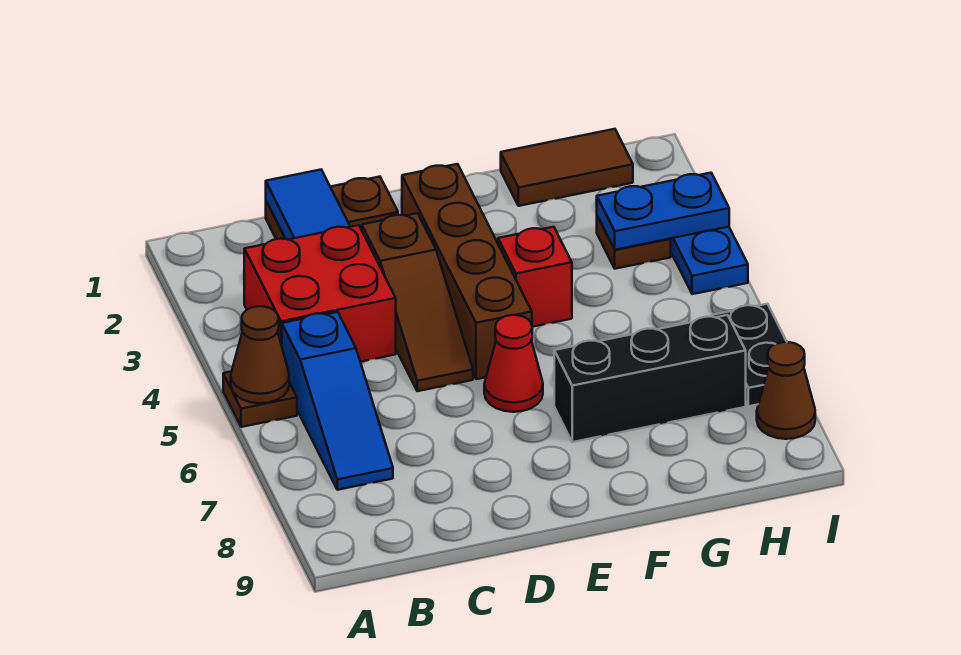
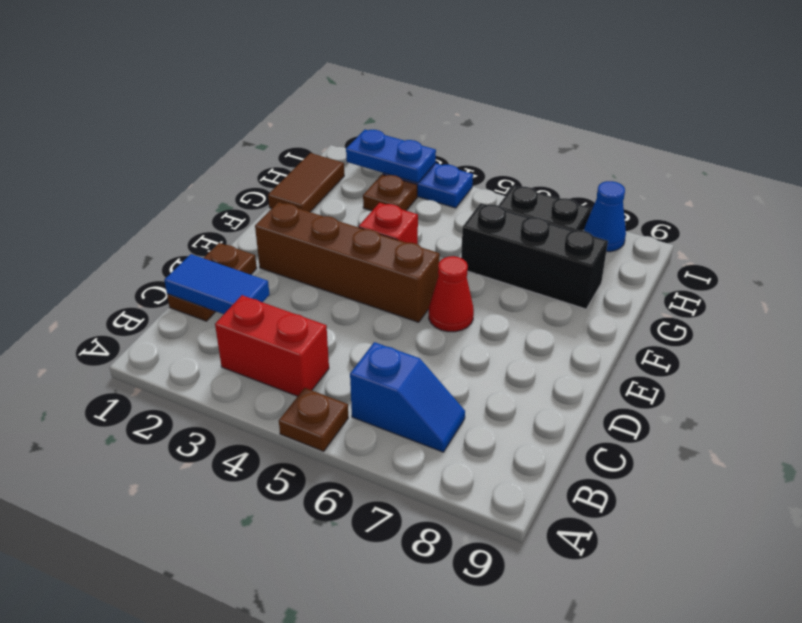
brown 1x1 cone [231,306,289,403] -> none
red 2x2 brick [244,225,396,362] -> red 1x2 brick [215,295,329,396]
blue 1x3 slope [282,312,393,490] -> blue 1x2 slope [350,342,465,452]
brown 1x3 slope [362,213,473,391] -> none
black 1x3 brick [554,315,746,442] -> black 1x3 brick turned to [461,203,608,309]
blue 1x2 plate [596,173,729,250] -> blue 1x2 plate turned to [346,130,436,183]
brown 1x1 cone [757,342,815,439] -> blue 1x1 cone [584,181,626,252]

